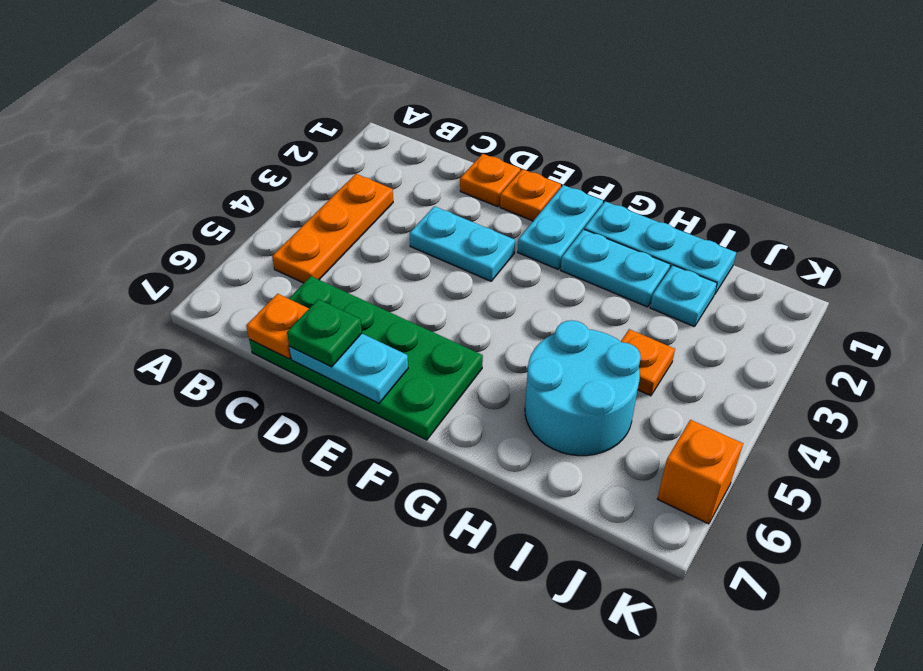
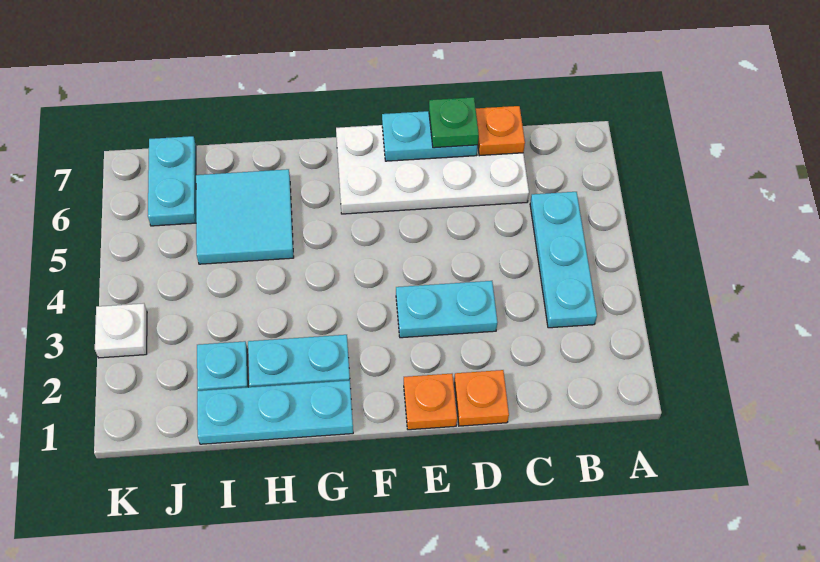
orange 1x3 plate [272,174,393,283] -> cyan 1x3 plate [530,192,597,328]
green 2x4 plate [249,276,483,440] -> white 2x4 plate [336,125,529,214]
cyan 1x2 plate [518,185,603,269] -> cyan 1x2 plate moved to [148,136,196,226]
cyan 2x2 round brick [525,320,641,456] -> cyan 2x2 tile [196,169,294,264]
orange 1x1 plate [621,329,675,396] -> none
none -> white 1x1 plate [95,303,147,358]
orange 1x1 brick [657,420,743,524] -> none

